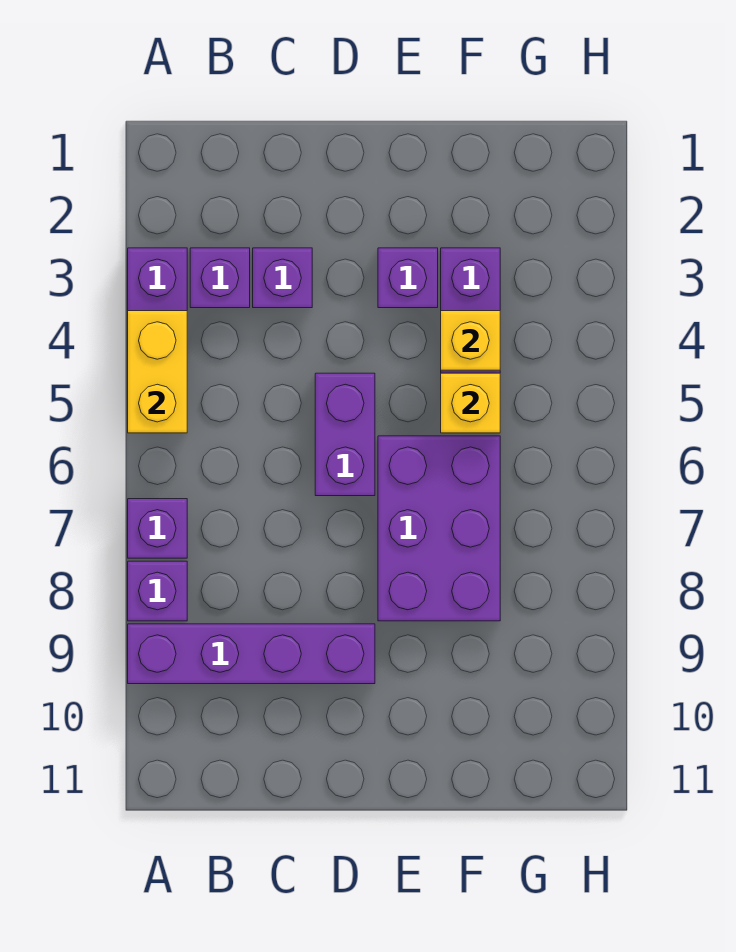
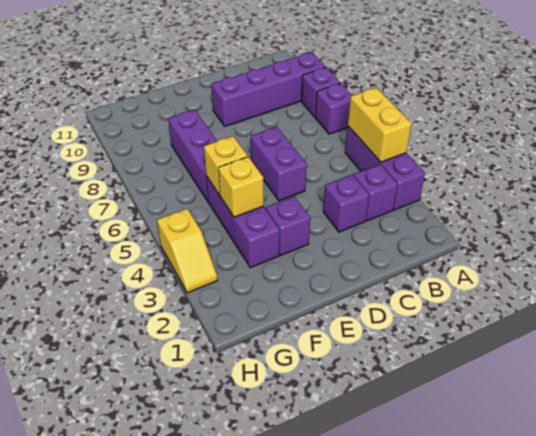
purple 2x3 brick [378,436,500,621] -> purple 1x3 brick [168,110,217,201]
none -> yellow 1x2 slope [157,209,218,293]

